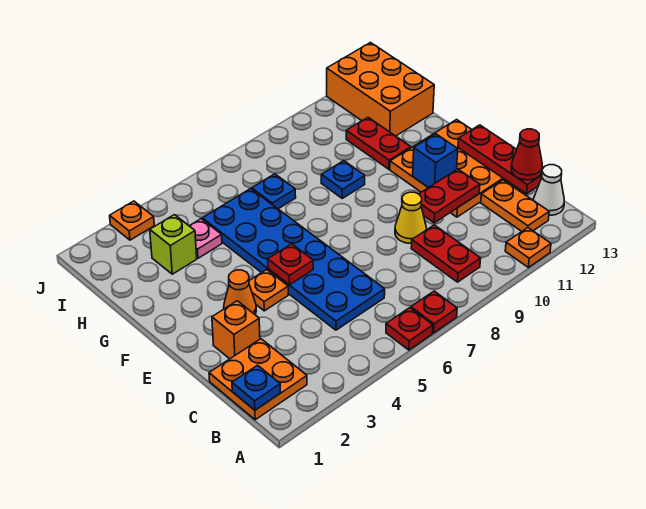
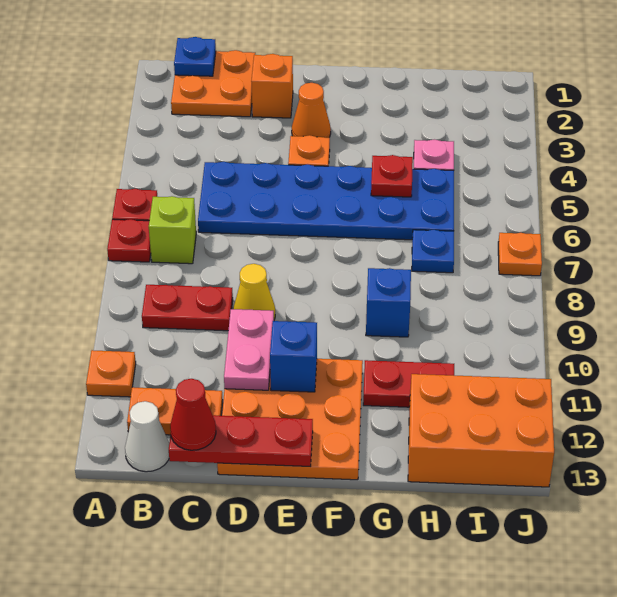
red 1x2 plate [419,169,480,223] -> pink 1x2 plate [224,309,274,390]
red 1x1 plate [268,244,313,285] -> red 1x1 plate moved to [371,155,413,197]
blue 1x1 plate [321,161,365,198] -> blue 1x1 brick [366,268,411,337]
lime 1x1 brick [150,215,197,274] -> lime 1x1 brick moved to [149,196,196,264]
orange 1x1 plate [110,201,154,240] -> orange 1x1 plate moved to [498,233,542,276]

